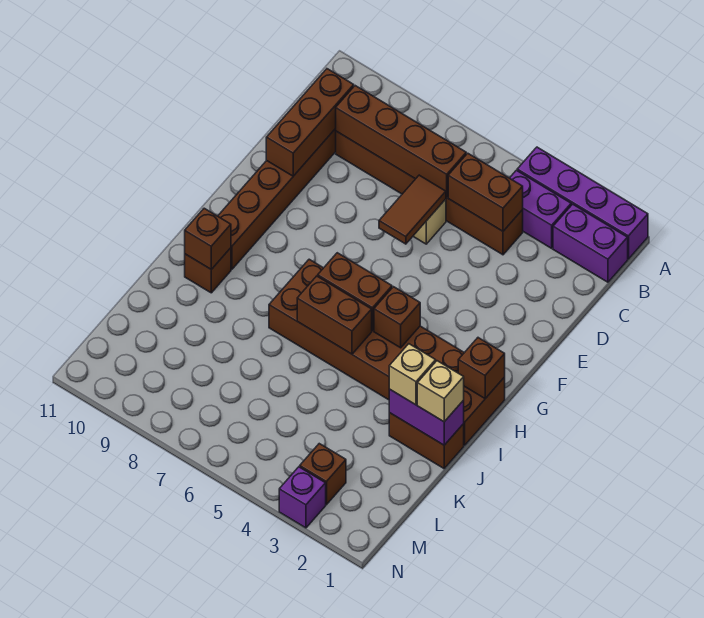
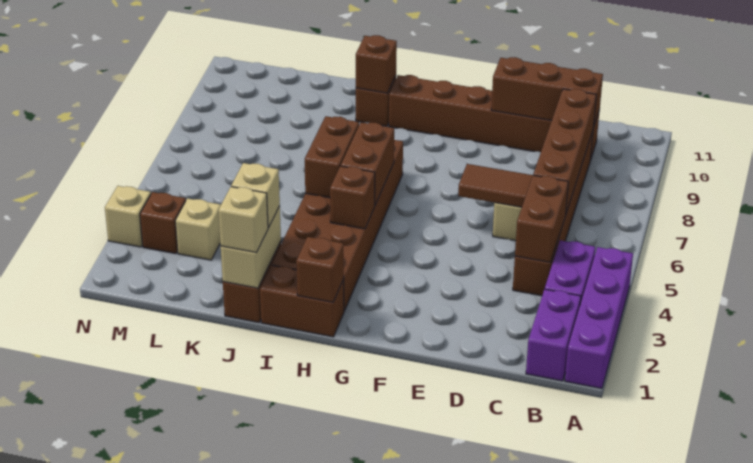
purple 1x2 brick [389,389,464,445] -> tan 1x2 brick [221,206,281,288]
none -> tan 1x1 brick [175,198,221,260]
purple 1x1 brick [279,467,326,528] -> tan 1x1 brick [105,186,151,247]

